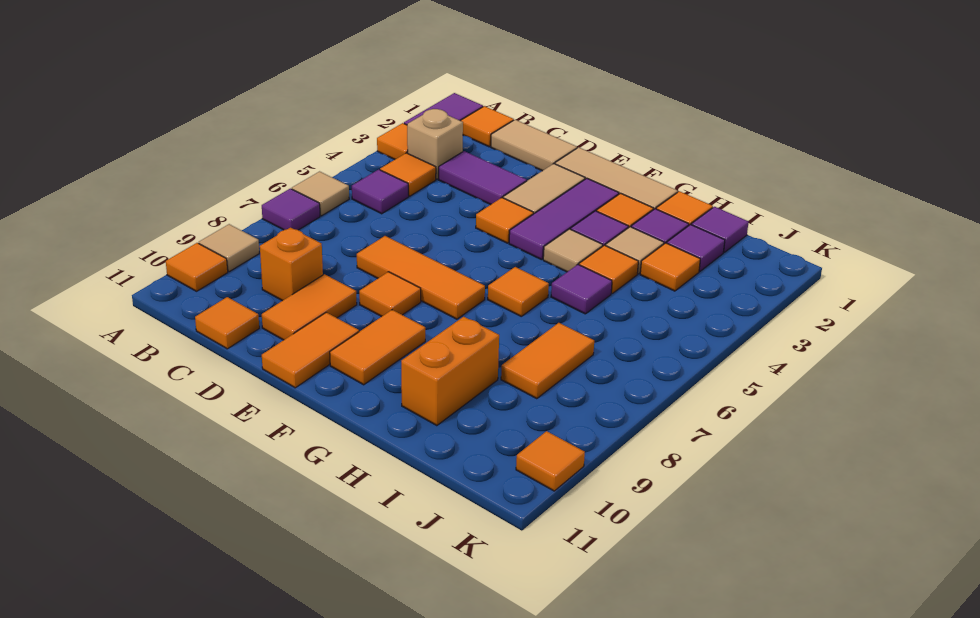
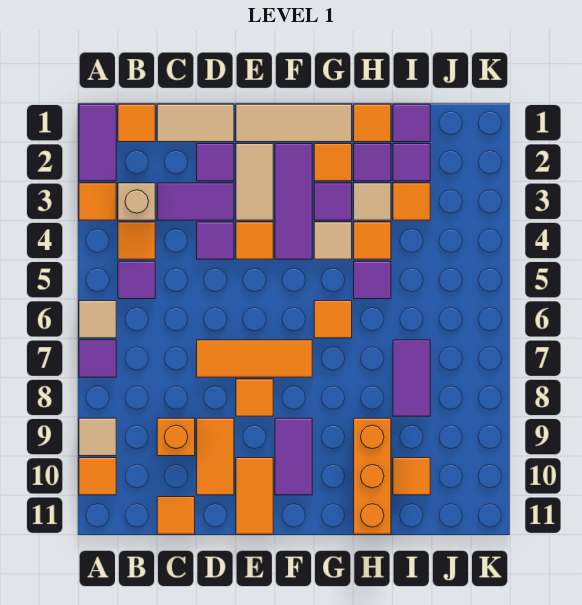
none -> purple 1x1 tile [197,144,234,181]
none -> purple 1x1 tile [197,222,234,259]
orange 1x2 tile [330,310,425,385] -> purple 1x2 tile [275,418,312,495]
orange 1x2 brick [401,317,499,426] -> orange 1x3 brick [354,418,391,534]
orange 1x2 tile [501,323,594,399] -> purple 1x2 tile [393,340,430,416]
orange 1x1 tile [516,431,585,491] -> orange 1x1 tile moved to [393,458,430,495]

